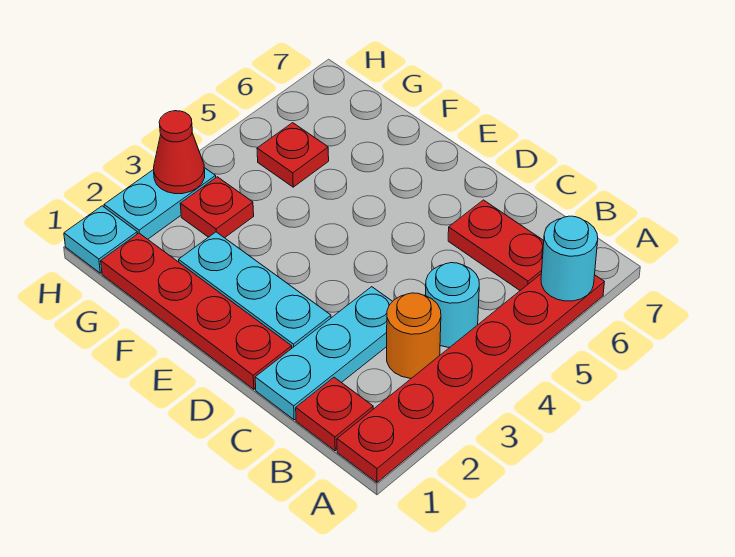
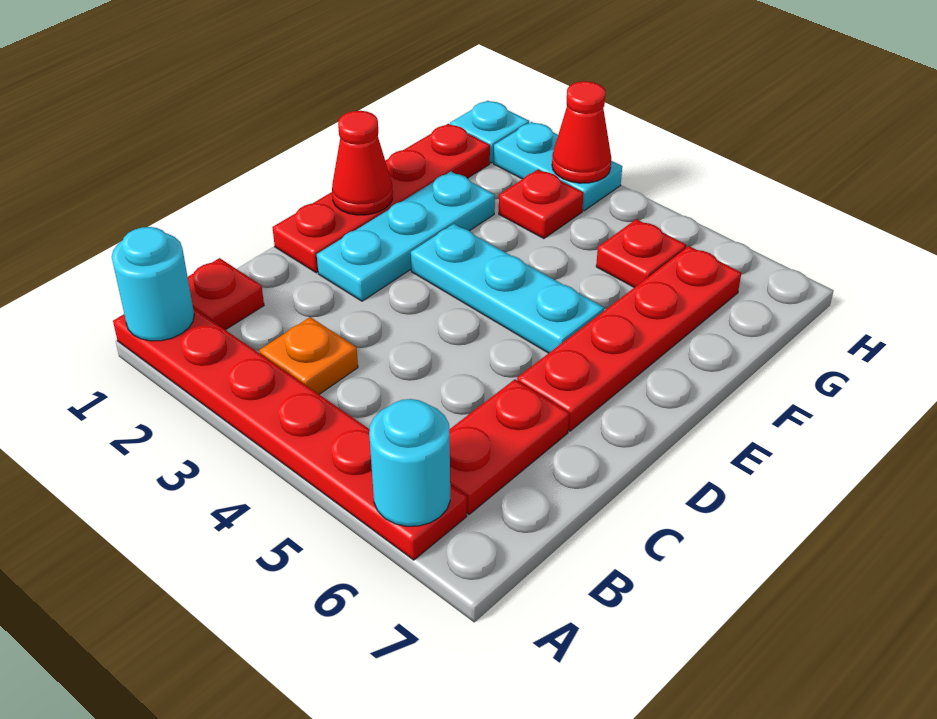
orange 1x1 round brick [387,293,441,378] -> orange 1x1 plate [259,317,358,394]
cyan 1x1 round brick [426,263,479,347] -> cyan 1x1 round brick moved to [112,227,194,341]
cyan 1x3 plate [255,287,393,420] -> cyan 1x3 plate moved to [411,224,604,353]
none -> red 1x4 plate [517,246,741,431]
none -> red 1x1 cone [332,111,393,215]

